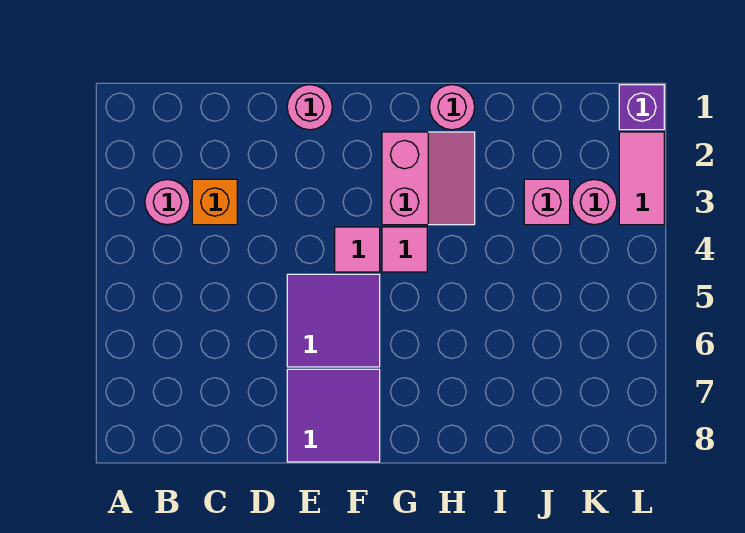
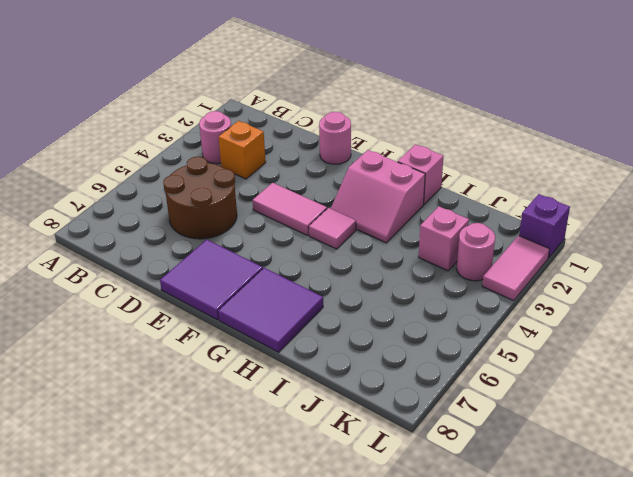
none -> brown 2x2 round brick [163,157,237,239]
purple 2x2 tile [287,274,380,367] -> purple 2x2 tile moved to [218,268,323,352]
pink 1x1 tile [335,227,380,272] -> pink 1x2 tile [252,183,327,235]
pink 2x2 slope [382,132,475,225] -> pink 2x2 slope turned to [331,150,425,243]
pink 1x1 round brick [430,85,475,130] -> pink 1x1 brick [398,144,443,204]

